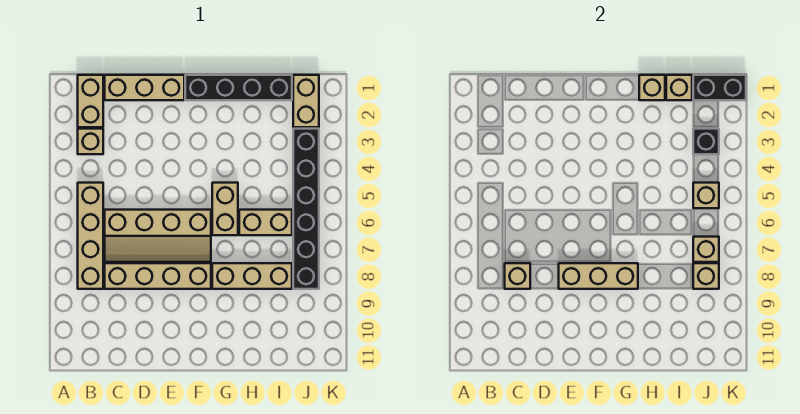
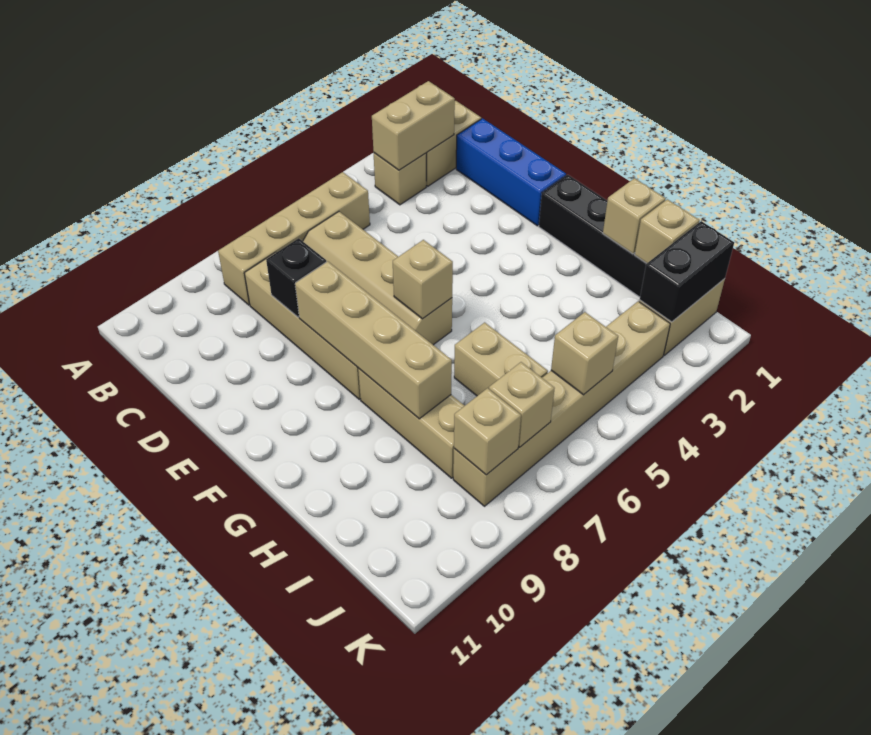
tan 1x3 brick [105,75,184,100] -> blue 1x3 brick [456,118,566,226]
tan 1x1 brick [505,263,530,289] -> tan 1x1 brick moved to [393,240,453,319]
tan 1x3 brick [559,263,638,289] -> tan 1x4 brick [295,261,452,419]
tan 1x2 brick [212,183,238,235] -> tan 1x2 brick moved to [372,81,455,170]
black 1x2 brick [693,75,746,100] -> black 1x2 brick turned to [640,221,734,322]
black 1x6 brick [293,129,319,289] -> tan 1x6 brick [453,301,670,506]
black 1x1 brick [693,129,719,154] -> black 1x1 brick moved to [266,238,326,317]

